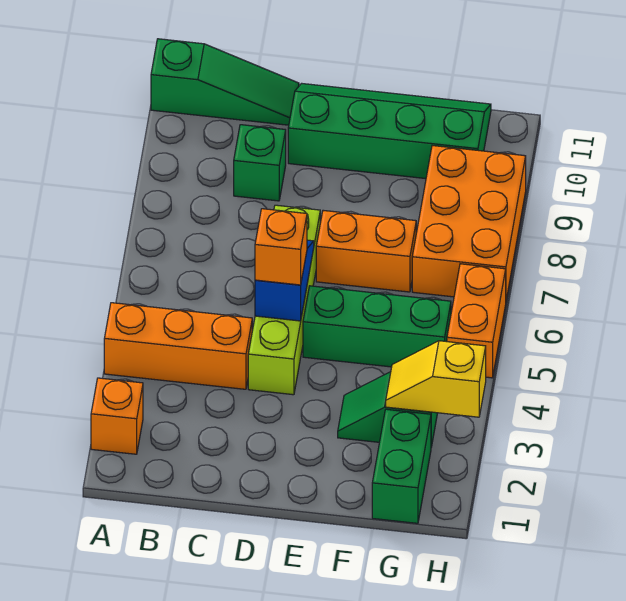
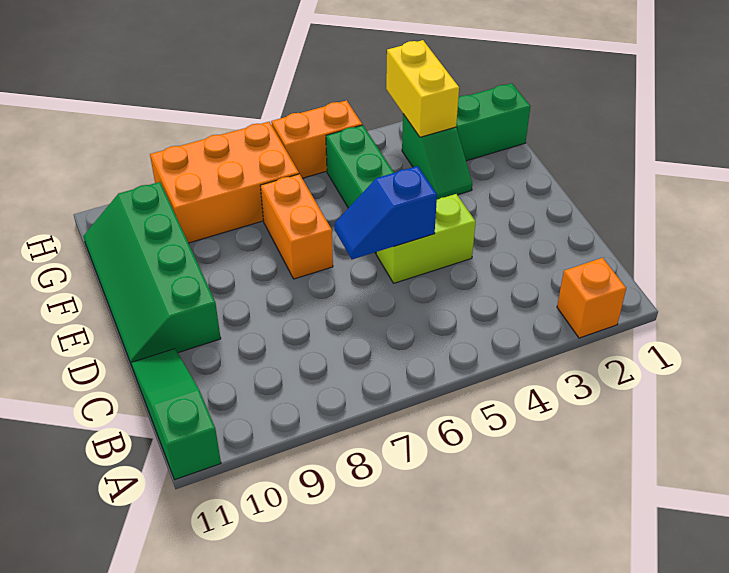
orange 1x3 brick [104,303,252,389] -> none
green 1x1 brick [234,125,286,201] -> none
lime 1x4 brick [248,205,320,395] -> lime 1x2 brick [376,194,476,283]
orange 1x1 brick [255,209,307,285] -> none
yellow 1x2 slope [386,341,486,417] -> yellow 1x2 brick [386,40,459,137]

